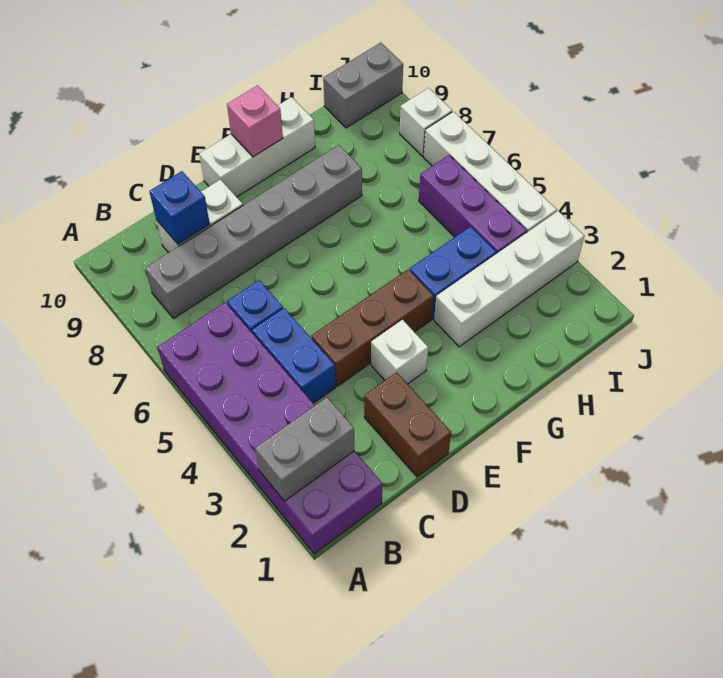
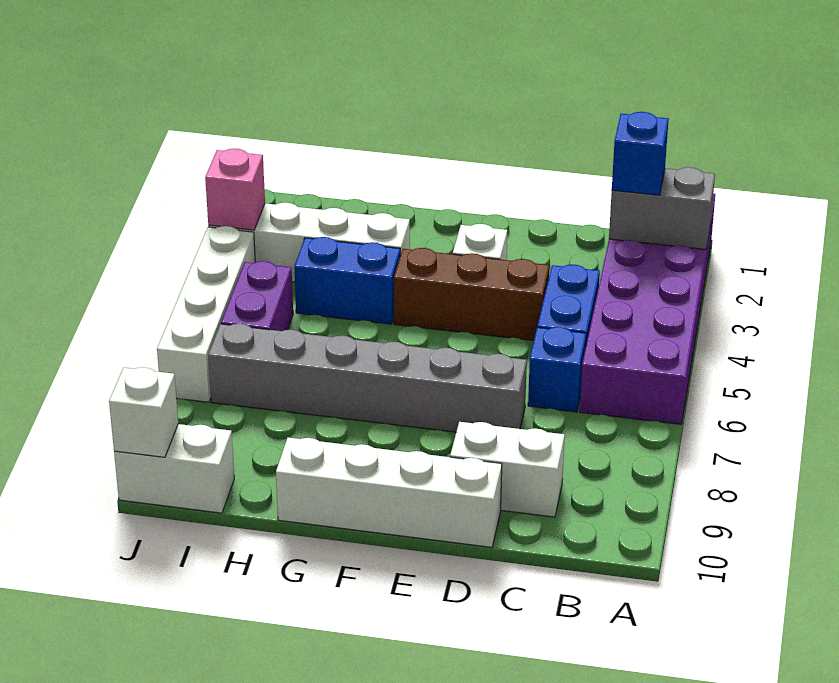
grey 1x6 brick [145,145,362,318] -> grey 1x6 brick moved to [208,324,527,432]
blue 1x1 brick [149,171,210,244] -> blue 1x1 brick moved to [612,112,669,195]
brown 1x2 brick [364,372,451,477] -> none
white 1x3 brick [199,97,315,197] -> white 1x4 brick [276,437,502,547]
pink 1x1 brick [227,86,283,157] -> pink 1x1 brick moved to [205,149,265,230]
purple 1x3 brick [419,155,527,254] -> purple 1x2 brick [221,261,293,331]
grey 1x2 brick [323,43,403,128] -> white 1x2 brick [114,424,234,513]
white 1x1 brick [400,88,452,156] -> white 1x1 brick moved to [109,367,178,457]

